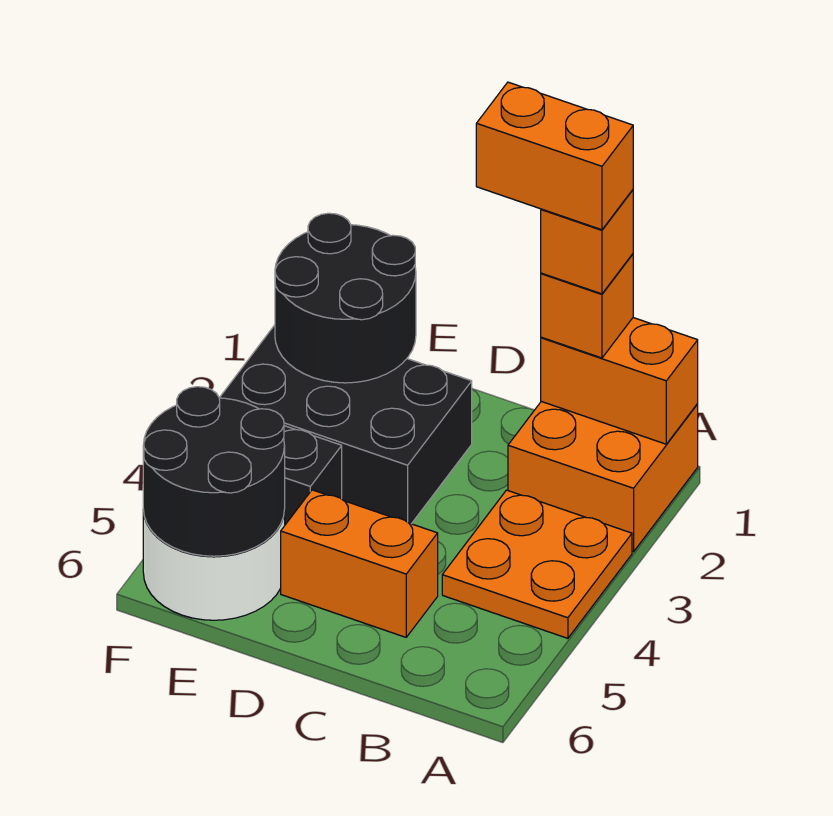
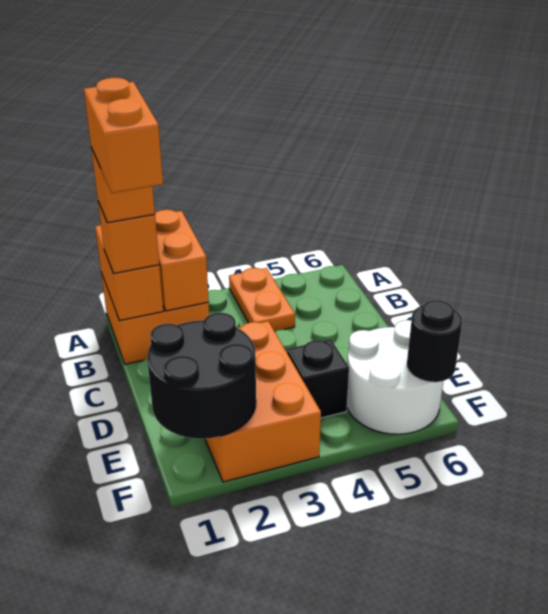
orange 2x2 plate [442,490,632,638] -> orange 1x2 plate [229,268,295,331]
orange 1x2 brick [281,490,438,637] -> orange 1x2 brick moved to [155,210,209,311]
black 2x3 brick [220,325,472,524] -> orange 2x3 brick [205,321,321,482]
black 2x2 round brick [143,387,285,556] -> black 1x1 round brick [407,300,462,382]

